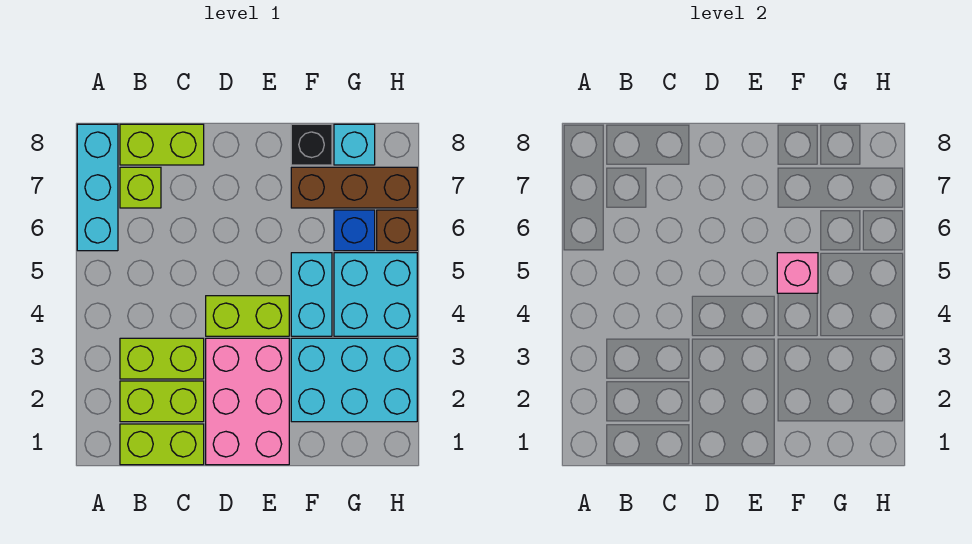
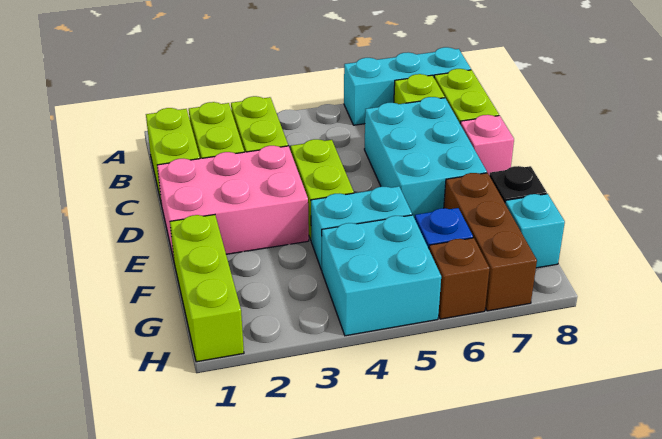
none -> lime 1x3 brick [170,215,244,362]
cyan 2x3 brick [291,338,417,422] -> cyan 2x3 brick moved to [364,97,487,218]
pink 1x1 brick [777,253,818,293] -> pink 1x1 brick moved to [460,115,514,175]

